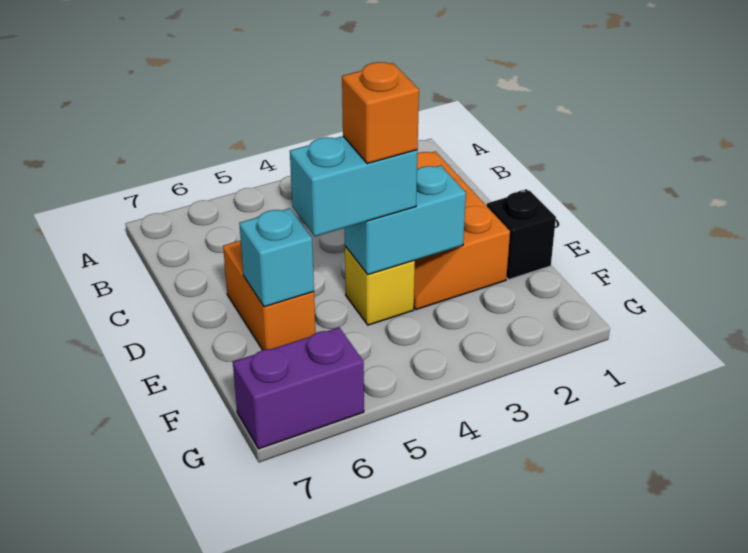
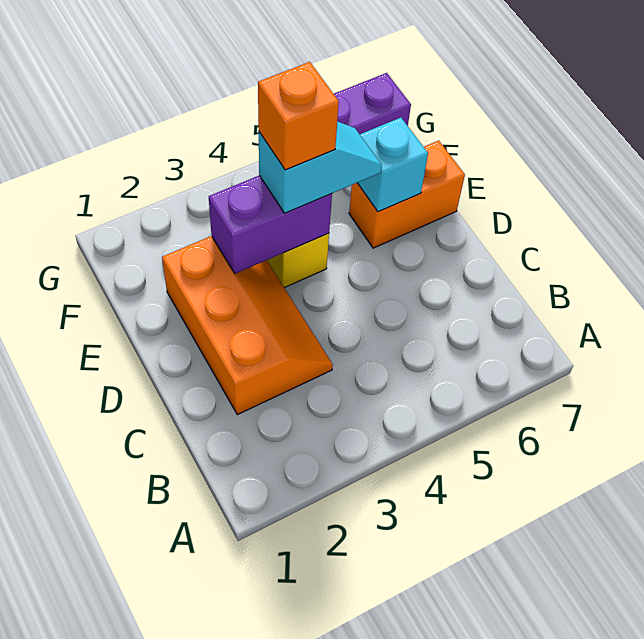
orange 1x2 brick [223,240,316,350] -> orange 1x2 brick turned to [349,141,465,248]
black 1x1 brick [487,191,556,280] -> none
cyan 1x2 brick [345,165,466,275] -> purple 1x2 brick [209,175,332,274]
cyan 1x2 brick [290,136,418,236] -> cyan 1x2 slope [259,122,382,213]

